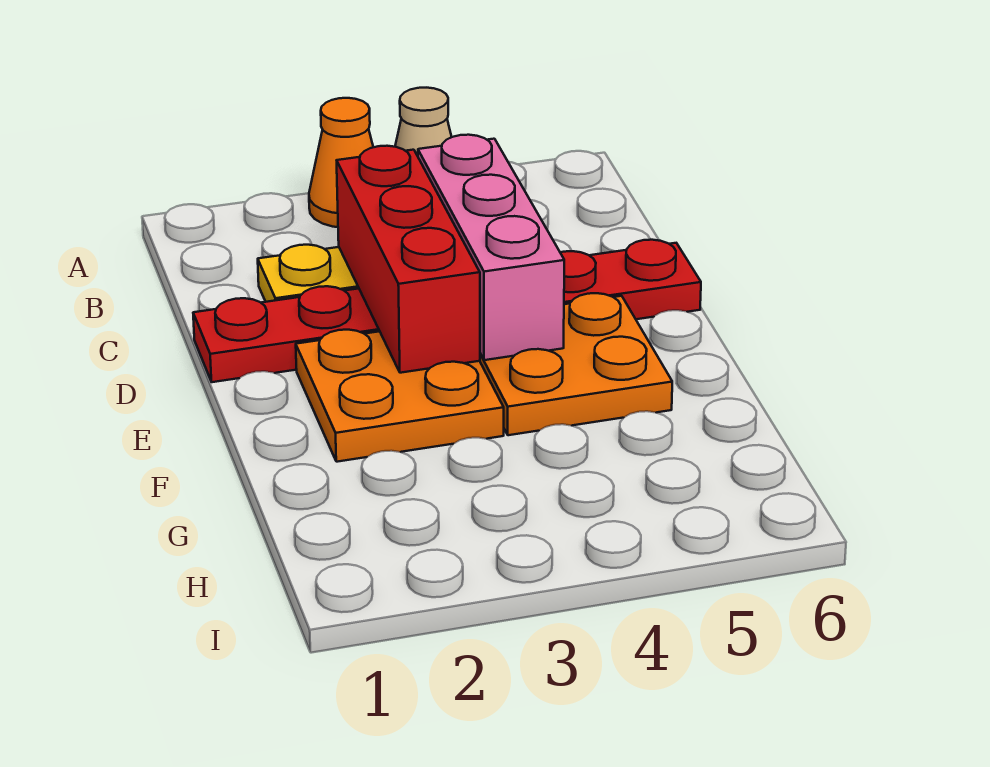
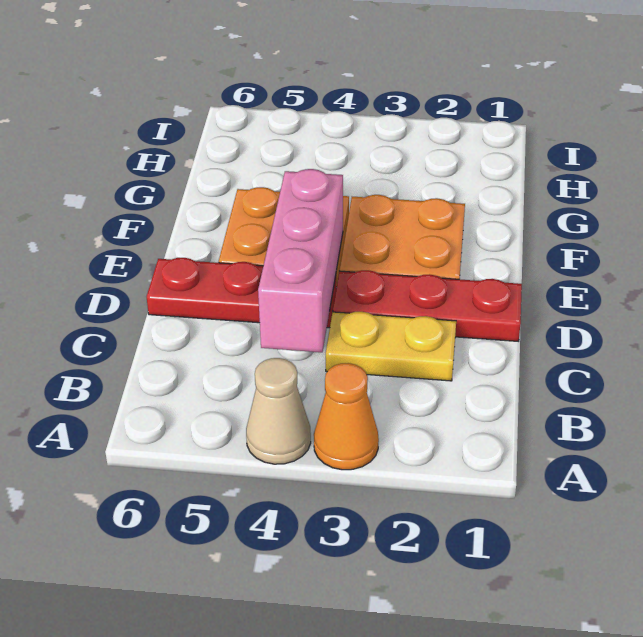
red 1x3 brick [337,146,480,373] -> none

